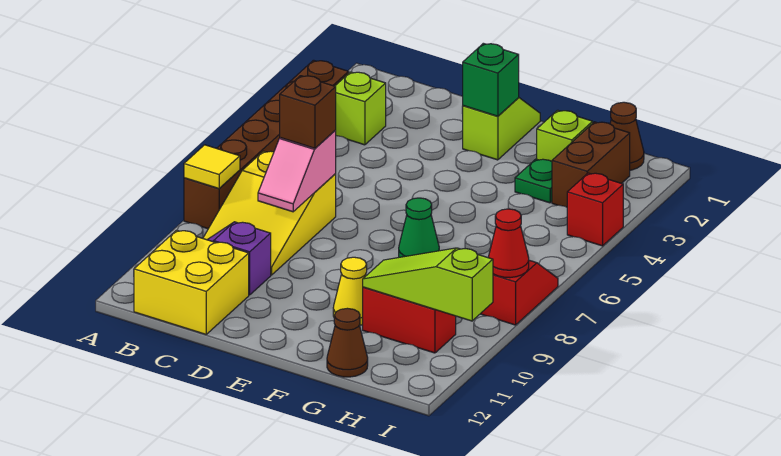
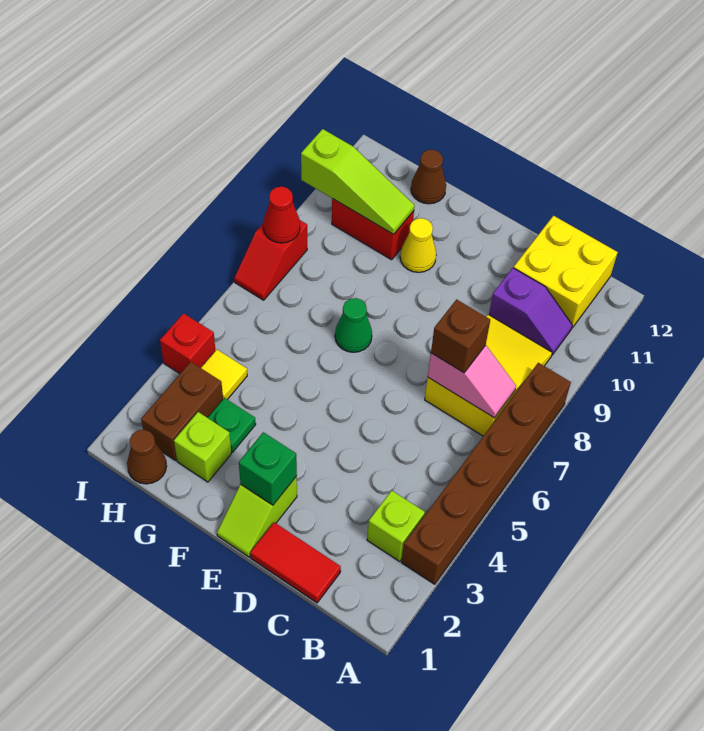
yellow 1x1 tile [184,145,240,188] -> yellow 1x1 tile moved to [201,350,247,400]
none -> red 1x2 tile [250,522,341,603]
pink 1x2 slope [258,130,336,212] -> pink 1x2 slope turned to [428,345,516,418]

